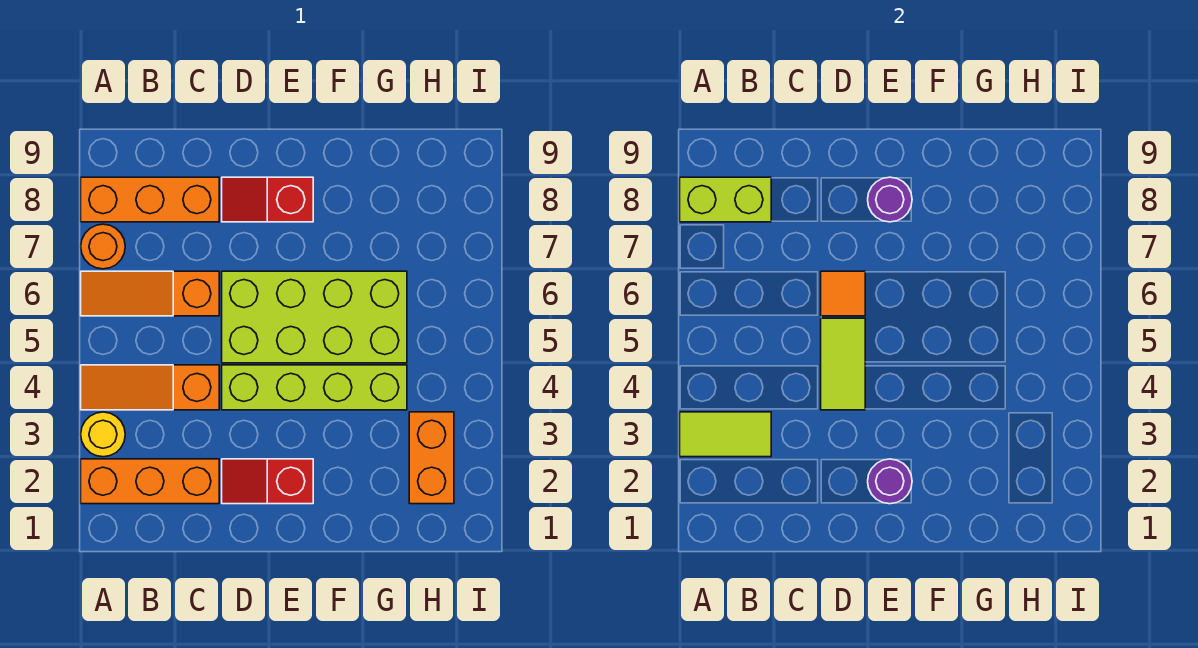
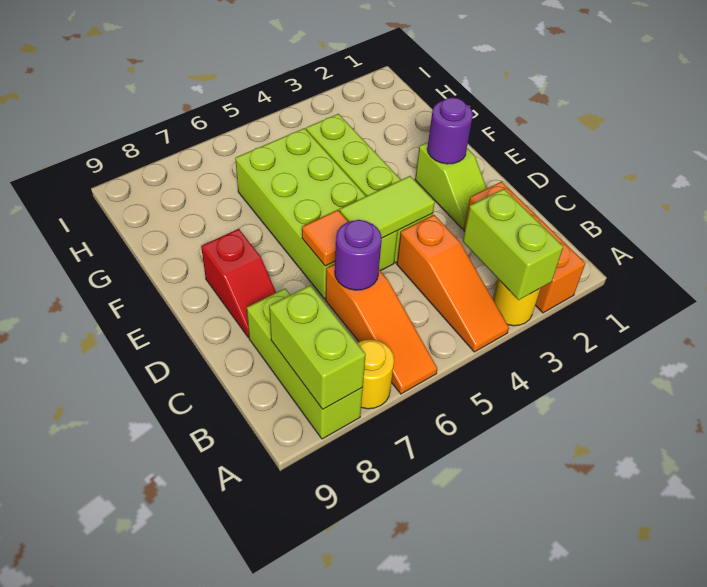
lime 1x2 tile [680,412,771,457] -> lime 1x2 brick [463,189,563,300]
orange 1x1 round brick [81,224,125,269] -> yellow 1x1 round brick [357,340,394,409]
orange 1x3 brick [81,177,219,222] -> lime 1x3 brick [247,289,363,439]
red 1x2 slope [222,459,313,504] -> lime 1x2 slope [415,142,487,229]
purple 1x1 round brick [868,177,912,222] -> purple 1x1 round brick moved to [335,220,382,290]
orange 1x2 brick [409,412,454,504] -> none

